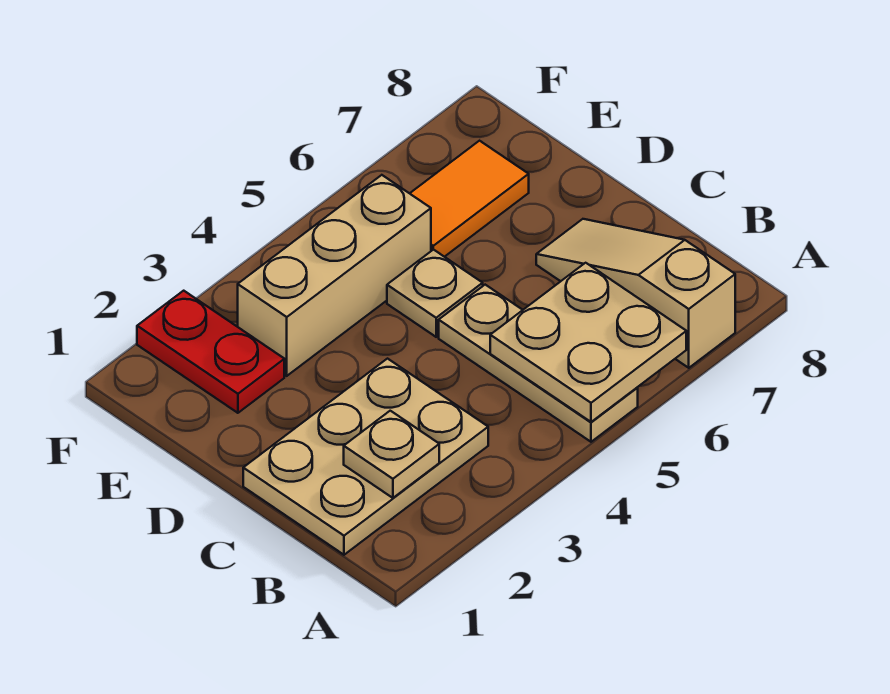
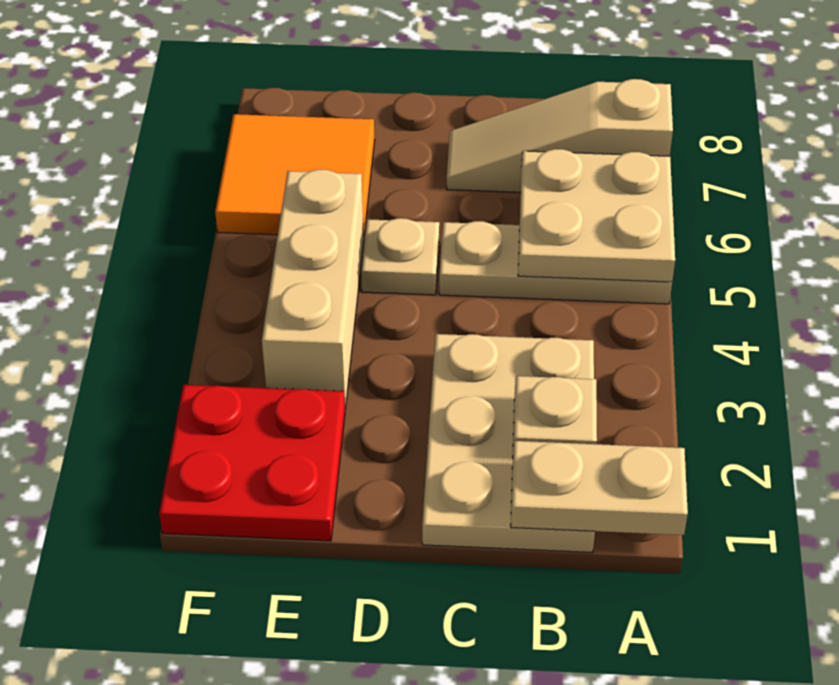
none -> tan 1x2 plate [511,441,688,535]
red 1x2 plate [137,291,284,413] -> red 2x2 plate [159,385,345,541]
orange 1x2 tile [410,141,529,257] -> orange 2x2 tile [215,114,375,235]

